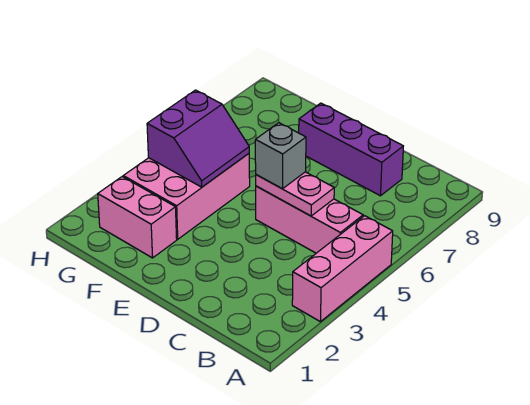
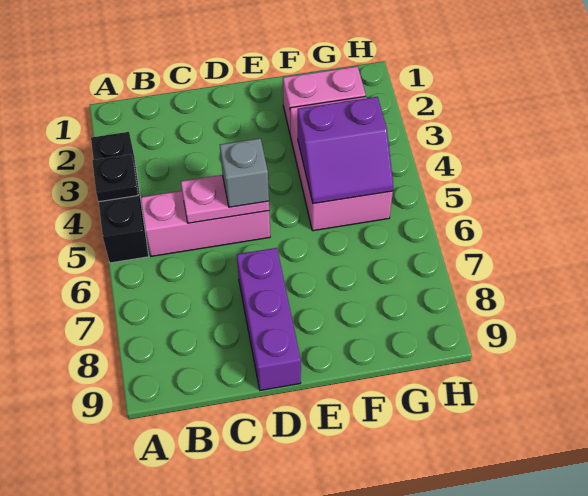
pink 1x3 brick [292,216,393,322] -> black 1x3 brick [91,132,149,263]
none -> black 1x1 plate [92,154,138,202]
purple 1x3 brick [299,103,403,196] -> purple 1x3 brick turned to [237,248,301,390]
purple 2x2 slope [147,90,249,187] -> purple 2x2 slope turned to [298,97,393,204]

